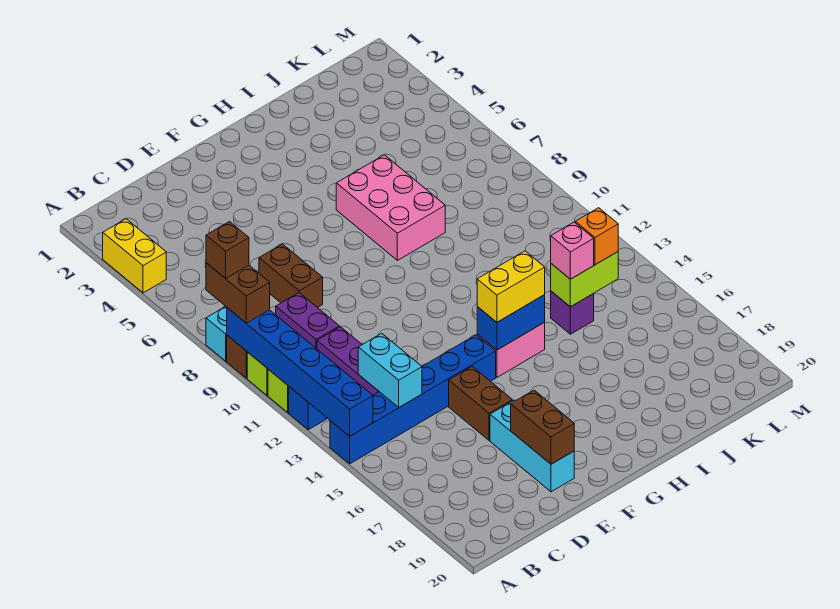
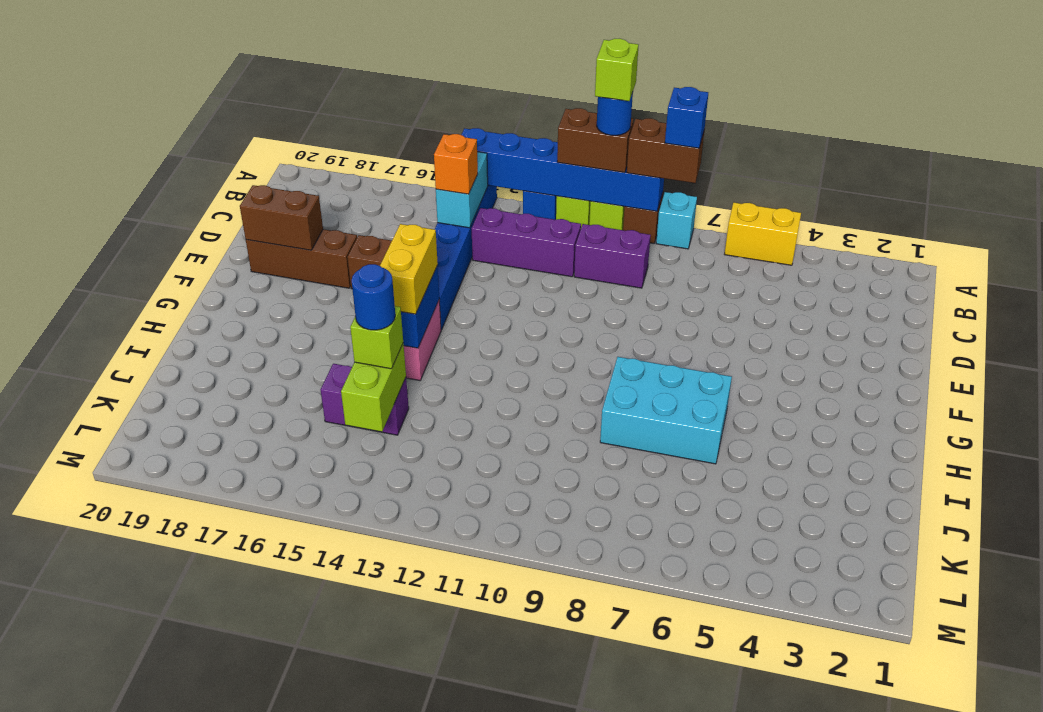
yellow 1x2 brick [103,219,166,293] -> yellow 1x2 brick moved to [725,203,801,265]
brown 1x1 brick [206,222,249,278] -> blue 1x1 brick [665,87,708,148]
none -> blue 1x1 round brick [597,93,633,136]
none -> lime 1x1 brick [595,39,639,101]
cyan 1x2 brick [358,333,422,407] -> cyan 1x2 brick turned to [436,152,488,228]
brown 1x2 brick [259,244,323,308] -> brown 1x2 brick moved to [557,108,634,173]
cyan 1x3 brick [490,401,574,492] -> brown 1x3 brick [246,229,357,288]
pink 2x3 brick [336,155,445,260] -> cyan 2x3 brick [600,357,732,464]
purple 1x1 brick [551,291,594,334] -> purple 1x2 brick [321,364,409,435]
pink 1x1 brick [551,222,594,279] -> lime 1x1 brick [350,306,403,369]
none -> blue 1x1 round brick [352,264,395,330]
orange 1x1 brick [575,208,618,265] -> orange 1x1 brick moved to [434,134,478,194]

